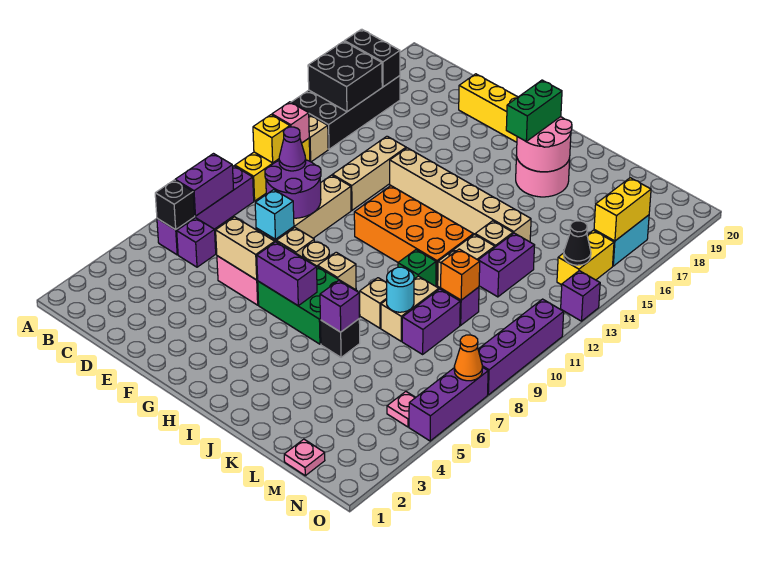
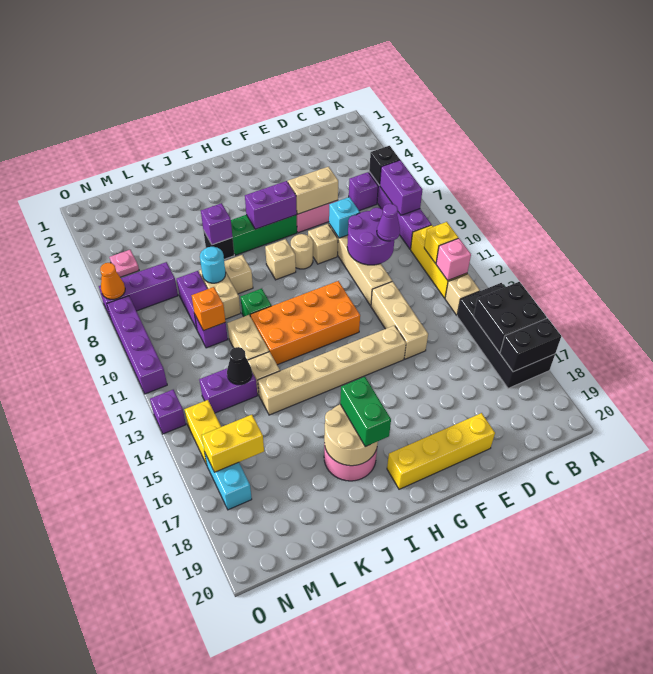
green 2x3 brick [258,254,357,344] -> green 1x3 brick [231,215,297,255]
pink 2x2 round brick [517,117,572,172] -> tan 2x2 round brick [324,404,378,466]
purple 1x2 brick [479,233,535,297] -> purple 1x2 brick turned to [199,369,258,413]
pink 1x1 plate [284,439,325,476] -> none
black 1x1 cone [564,221,591,265] -> black 1x1 cone moved to [227,347,252,385]
yellow 1x2 brick [594,178,651,241] -> yellow 1x2 brick turned to [202,415,264,472]
purple 1x3 brick [409,368,488,441] -> purple 1x3 brick turned to [99,262,178,319]

